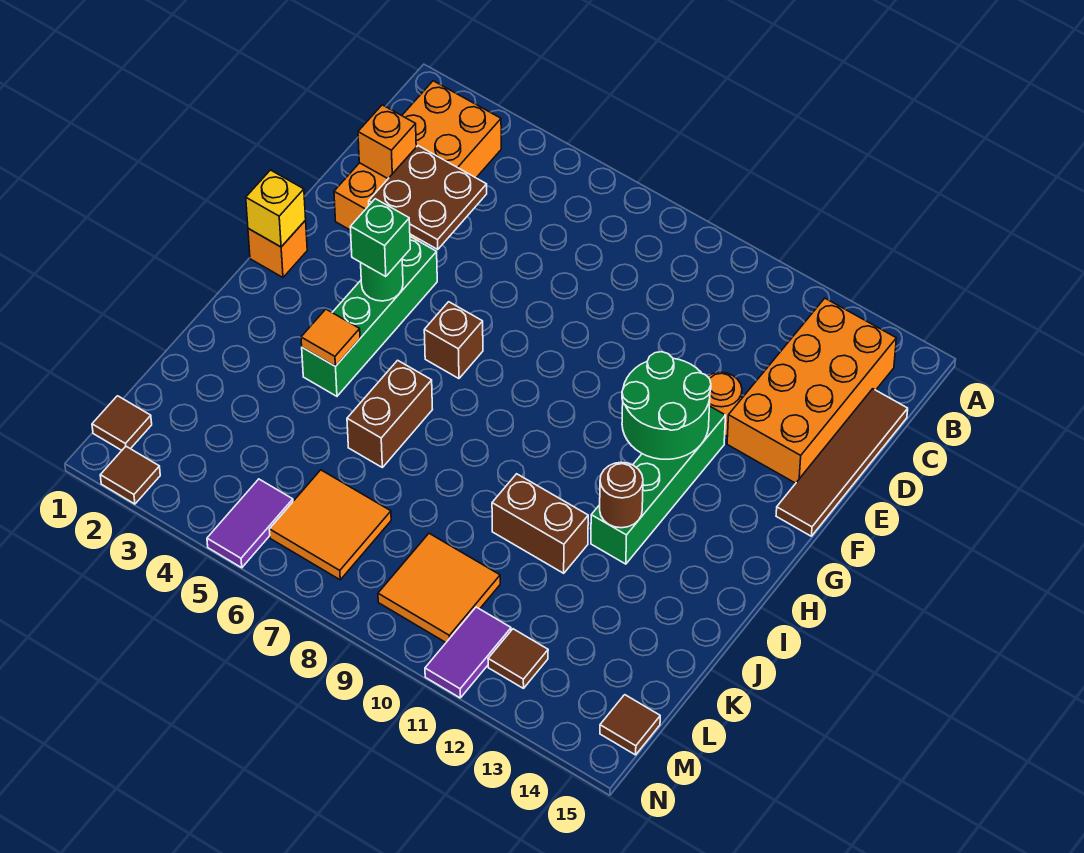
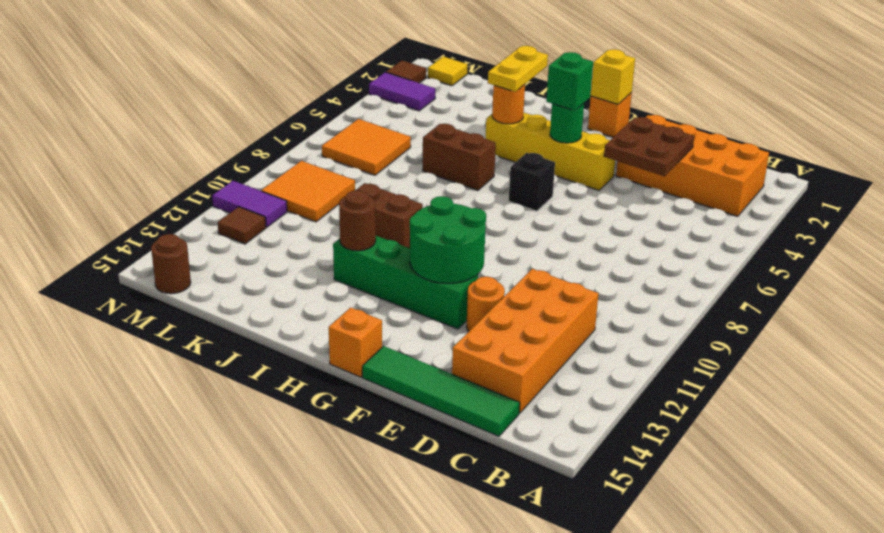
orange 2x4 brick [727,298,896,483] -> orange 2x4 brick turned to [452,269,598,413]
brown 1x4 tile [776,389,908,536] -> green 1x4 tile [362,346,520,436]
orange 1x1 brick [358,105,416,179] -> orange 1x1 brick moved to [329,308,382,377]
green 1x4 brick [302,237,437,396] -> yellow 1x4 brick [485,113,615,190]
brown 1x1 brick [424,302,483,379] -> black 1x1 brick [509,153,555,211]
none -> yellow 1x2 plate [488,46,548,92]
orange 1x1 tile [301,309,360,366] -> orange 1x1 round brick [492,85,525,124]
brown 1x2 brick [492,474,588,573] -> brown 1x2 brick turned to [355,183,423,248]
brown 1x1 tile [92,396,152,450] -> yellow 1x1 tile [428,57,467,86]
purple 1x2 tile [207,479,293,568] -> purple 1x2 tile moved to [369,72,435,111]
brown 1x1 tile [600,695,660,755] -> brown 1x1 round brick [151,234,191,294]

